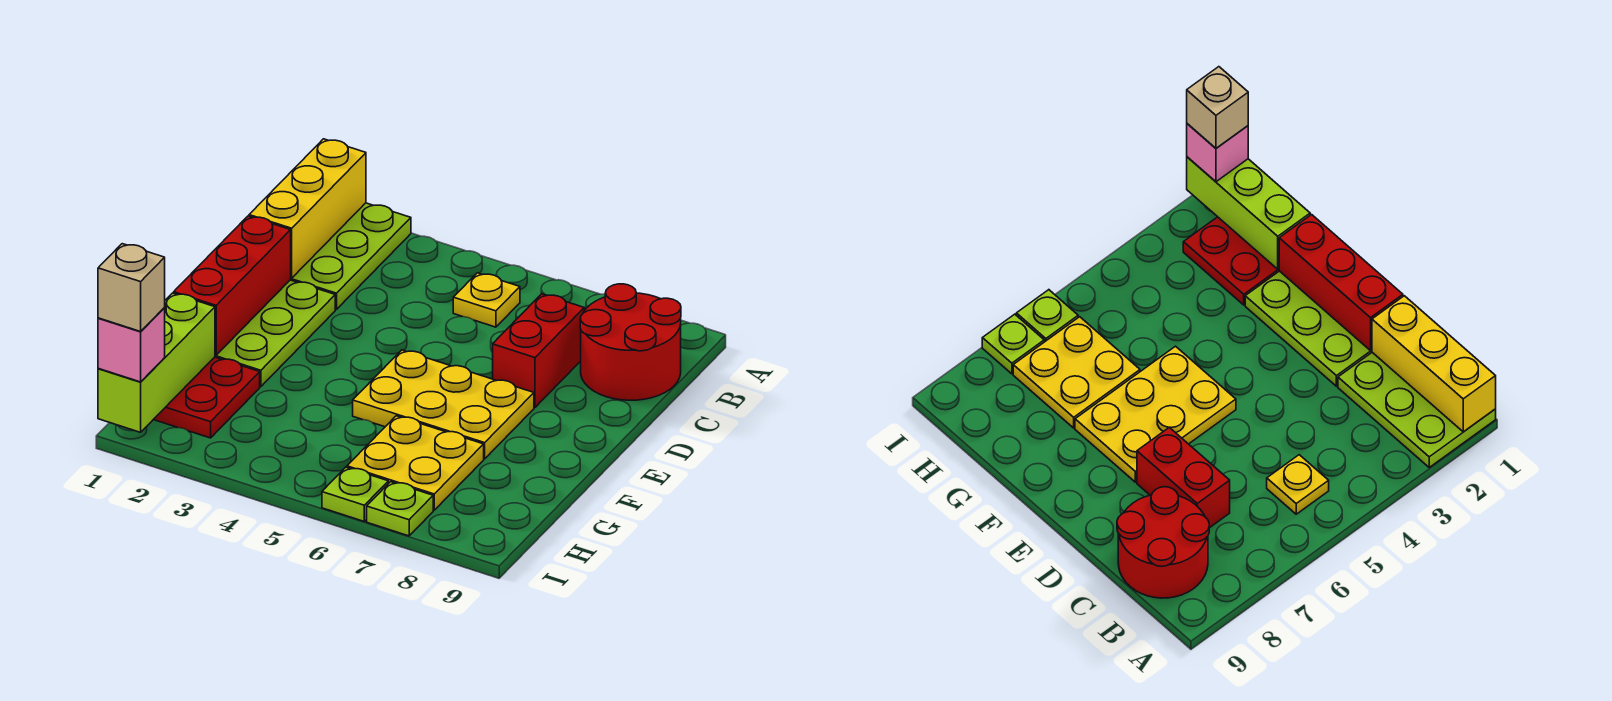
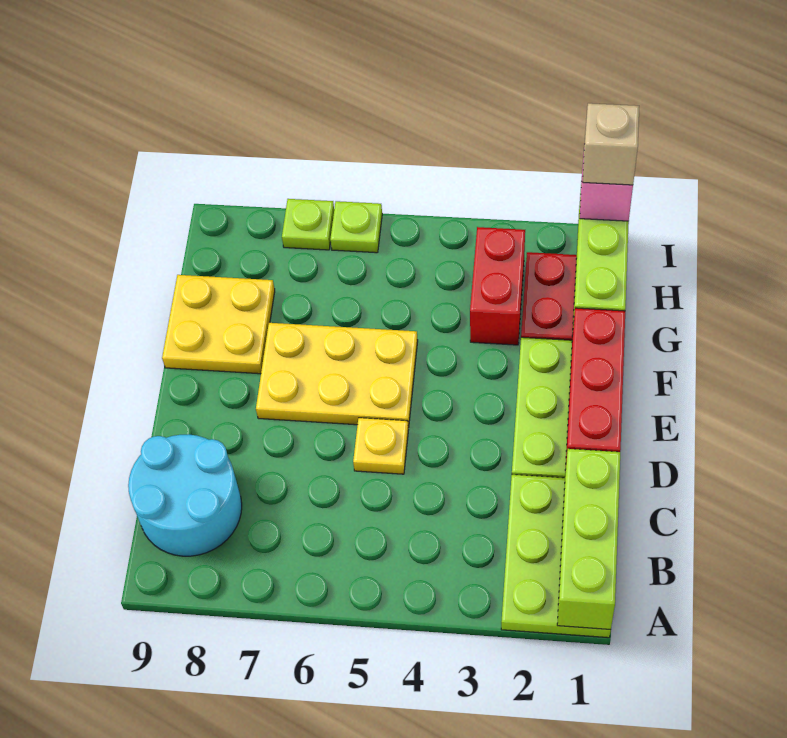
yellow 1x3 brick [249,139,366,278] -> lime 1x3 brick [557,449,620,630]
yellow 1x1 plate [453,273,520,327] -> yellow 1x1 plate moved to [353,418,408,474]
red 2x2 round brick [580,284,681,400] -> cyan 2x2 round brick [128,434,242,556]
red 1x2 brick [493,294,584,407] -> red 1x2 brick moved to [470,227,525,345]
yellow 2x2 plate [347,416,484,510] -> yellow 2x2 plate moved to [162,275,275,374]

